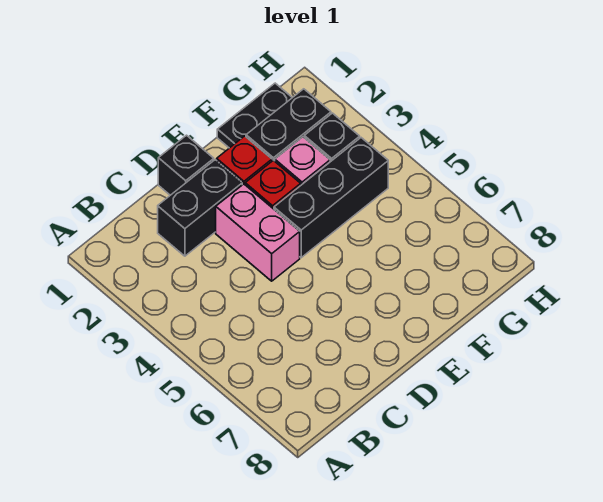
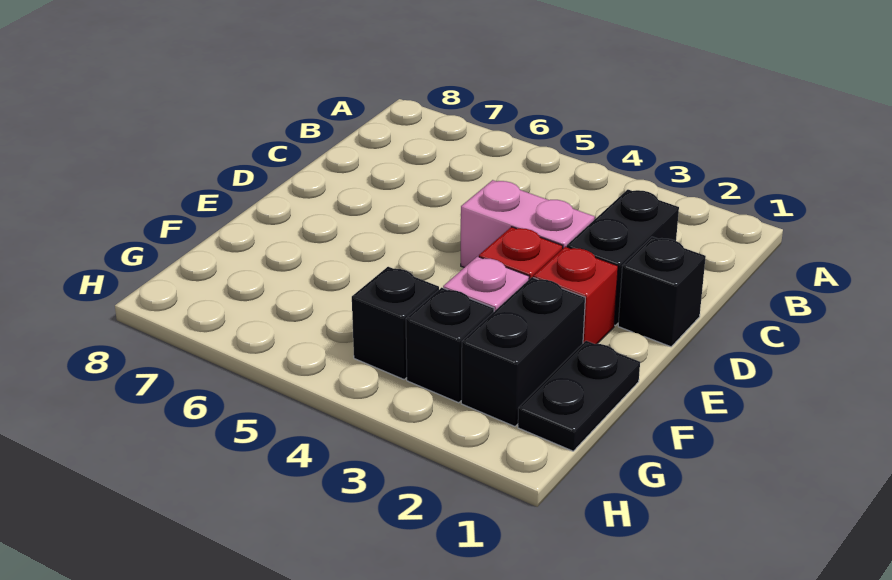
black 1x3 brick [274,138,388,258] -> black 1x1 brick [352,267,439,379]

